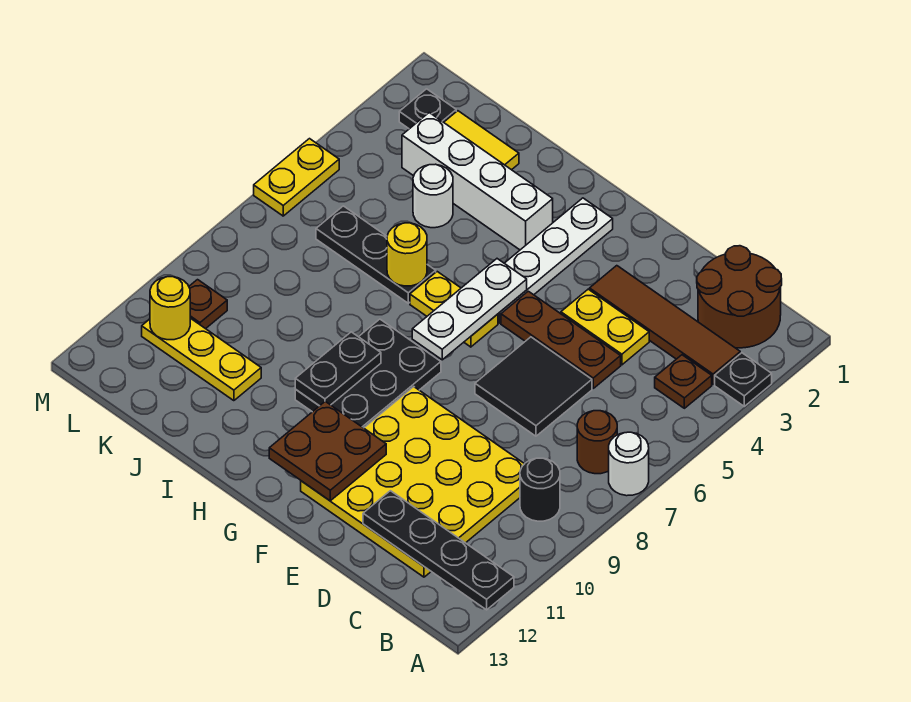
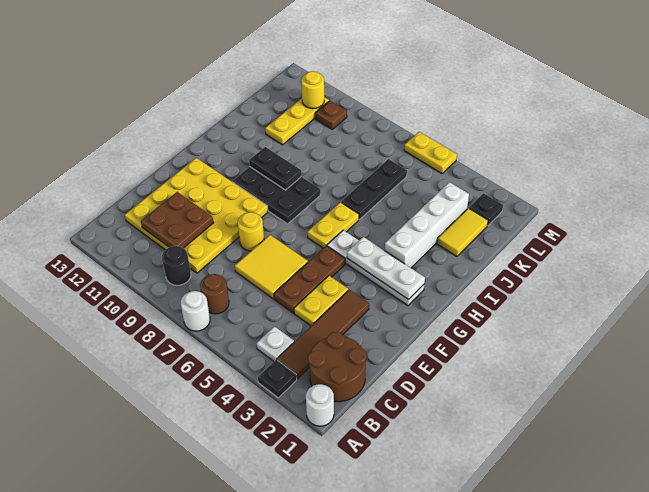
black 1x4 plate [363,491,514,610] -> none
brown 1x1 plate [655,355,712,408] -> white 1x1 plate [257,326,294,361]
black 2x2 tile [475,337,592,436] -> yellow 2x2 tile [235,235,308,299]
brown 2x2 plate [269,401,386,501] -> brown 2x2 plate moved to [141,192,213,248]
white 1x3 plate [412,259,527,360] -> white 1x3 plate moved to [347,237,425,300]
yellow 1x1 round brick [387,223,427,286] -> yellow 1x1 round brick moved to [238,212,264,251]
white 1x1 round brick [413,164,453,228] -> white 1x1 round brick moved to [306,384,334,426]

